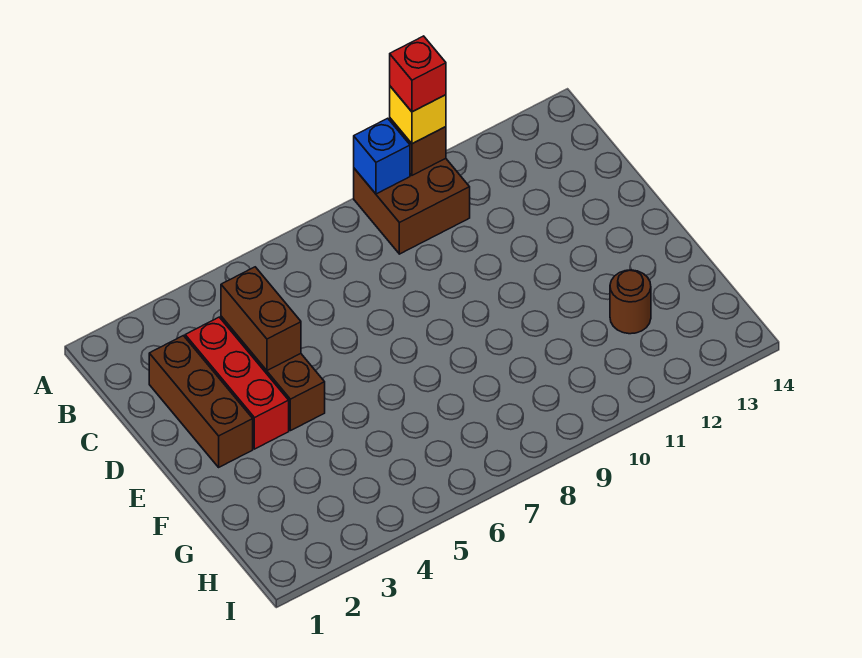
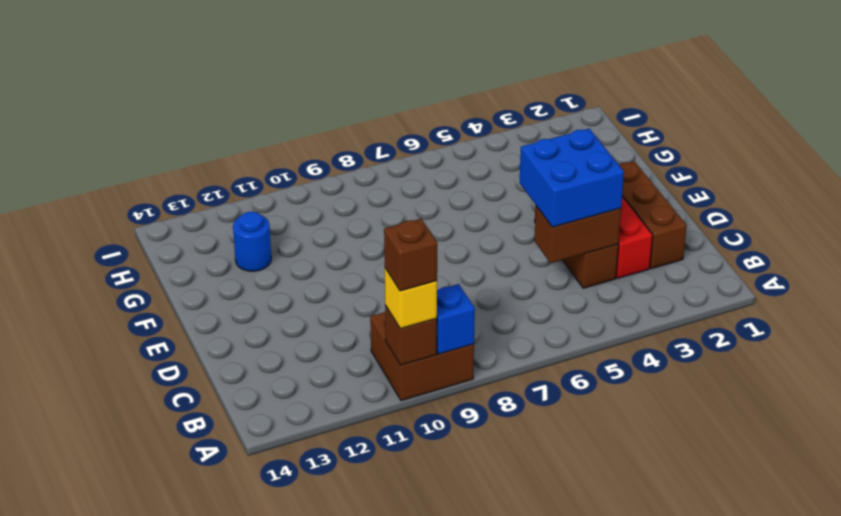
red 1x1 brick [390,36,446,112] -> brown 1x1 brick [384,219,437,291]
brown 1x2 brick [221,267,301,371] -> brown 1x2 brick turned to [535,206,621,263]
none -> blue 2x2 brick [519,129,624,227]
brown 1x1 round brick [610,270,651,334] -> blue 1x1 round brick [233,212,271,271]

